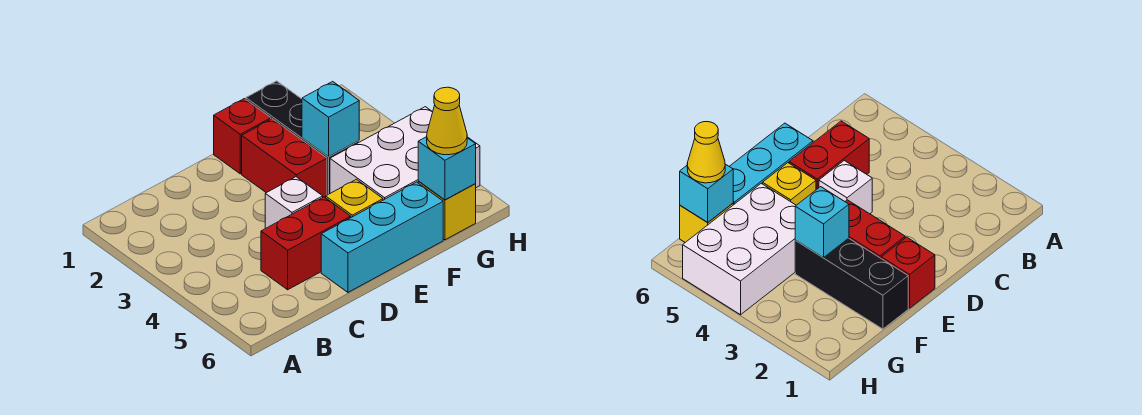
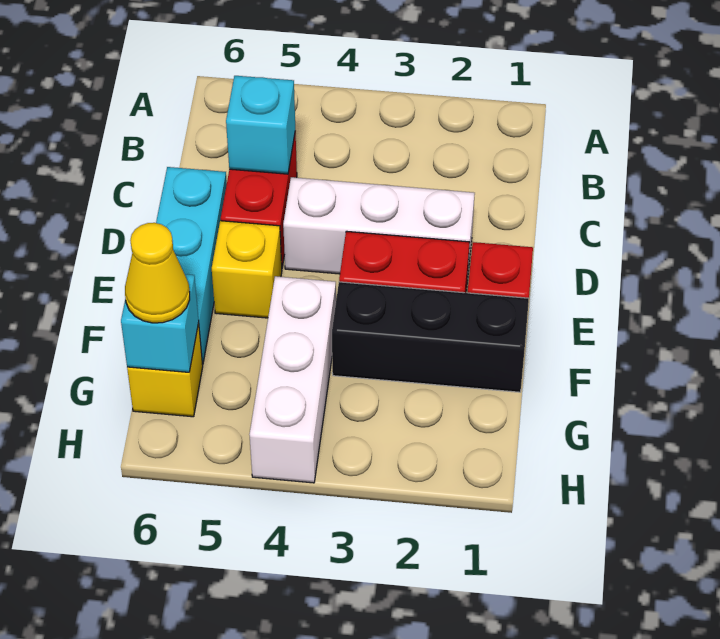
white 1x1 brick [265,177,323,228] -> white 1x3 brick [283,177,475,281]
cyan 1x1 brick [302,81,359,157] -> cyan 1x1 brick moved to [226,76,295,174]
white 2x3 brick [330,107,480,200] -> white 1x3 brick [249,276,336,483]

